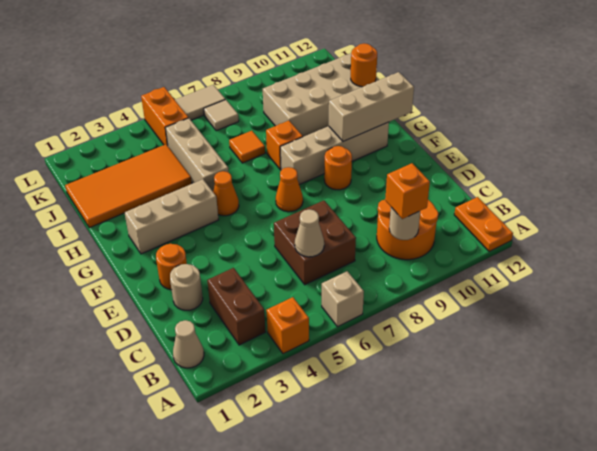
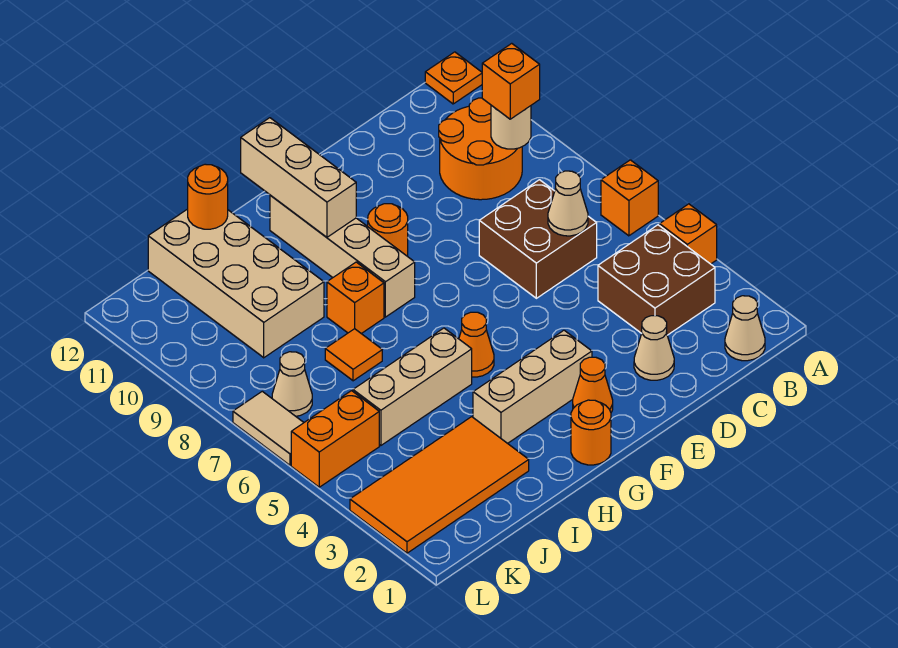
tan 1x1 brick [322,271,364,327] -> orange 1x1 brick [601,160,658,236]
orange 1x2 plate [454,197,513,252] -> orange 1x1 plate [425,52,482,104]
brown 1x2 brick [207,268,266,345] -> brown 2x2 brick [598,225,715,335]
tan 1x1 round brick [170,264,203,310] -> tan 1x1 cone [634,316,674,380]
orange 1x1 round brick [156,244,187,290] -> orange 1x1 round brick moved to [571,400,611,465]
orange 1x1 cone [276,167,303,212] -> orange 1x1 cone moved to [573,357,613,412]
tan 1x3 brick [125,179,218,254] -> tan 1x3 brick turned to [473,330,592,443]
orange 2x4 tile [65,144,192,228] -> orange 2x4 tile turned to [350,417,529,553]
tan 1x1 tile [204,100,239,131] -> tan 1x1 cone [272,352,312,416]

